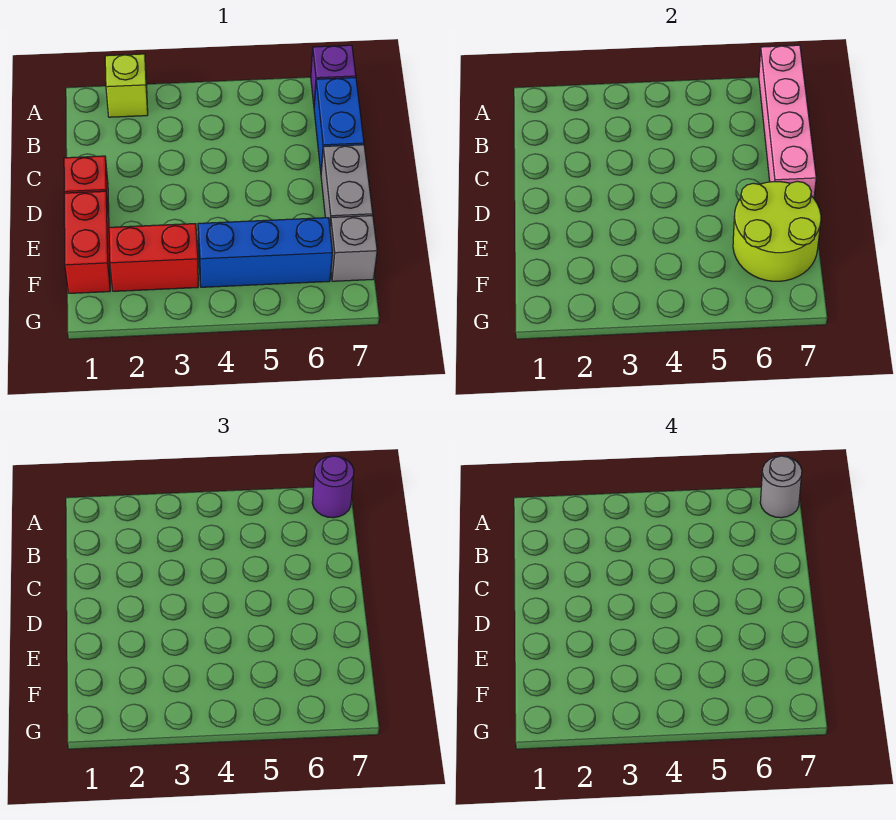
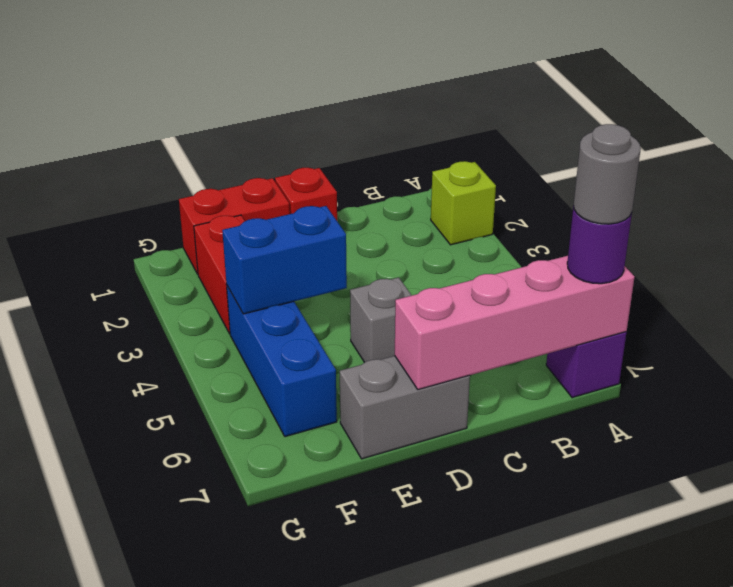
blue 1x2 brick [314,78,364,171] -> blue 1x2 brick moved to [222,206,347,314]
lime 2x2 round brick [733,181,821,281] -> none
grey 1x1 brick [330,216,377,281] -> grey 1x1 brick moved to [350,277,412,363]

